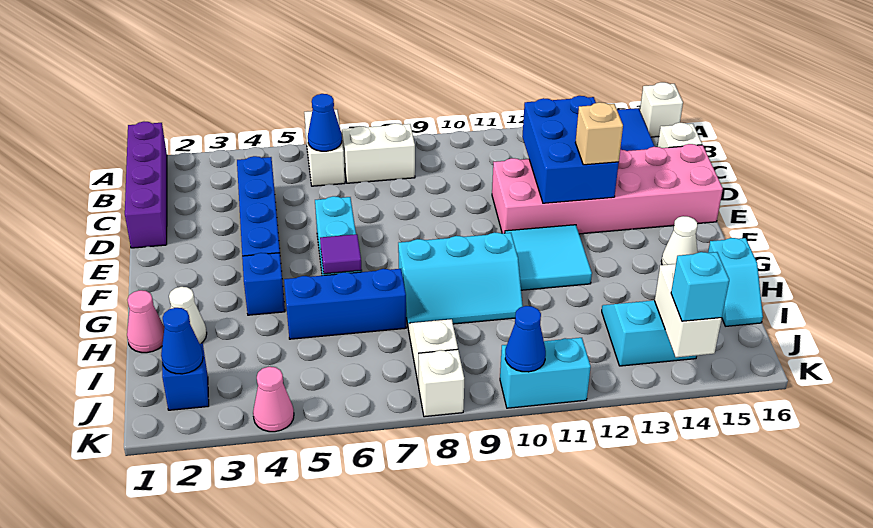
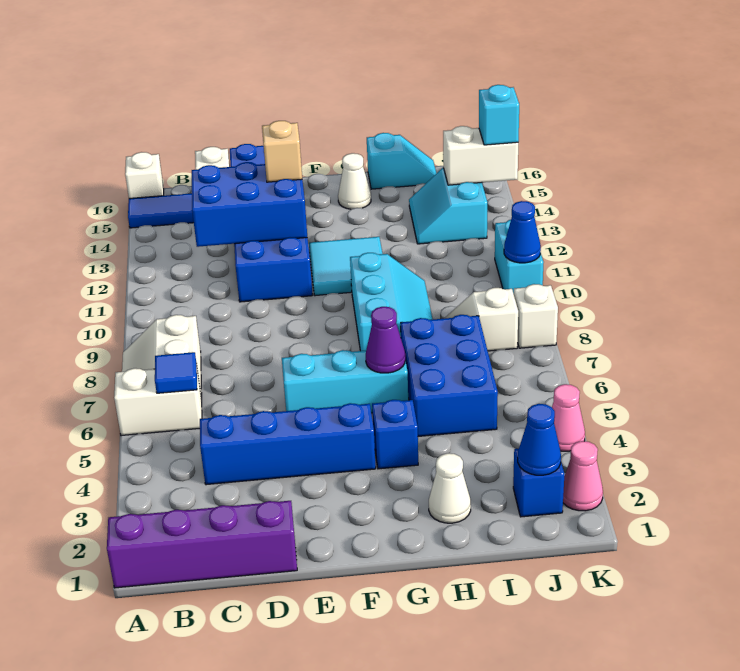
blue 1x1 cone [308,94,342,151] -> blue 1x1 tile [155,352,197,393]
pink 2x6 brick [492,144,723,234] -> blue 2x6 brick [230,144,312,302]
purple 1x1 tile [320,234,362,274] -> purple 1x1 cone [366,307,405,373]
pink 1x1 cone [127,290,165,353] -> pink 1x1 cone moved to [563,441,603,511]
blue 1x3 brick [284,269,406,339] -> blue 2x3 brick [401,315,498,436]

